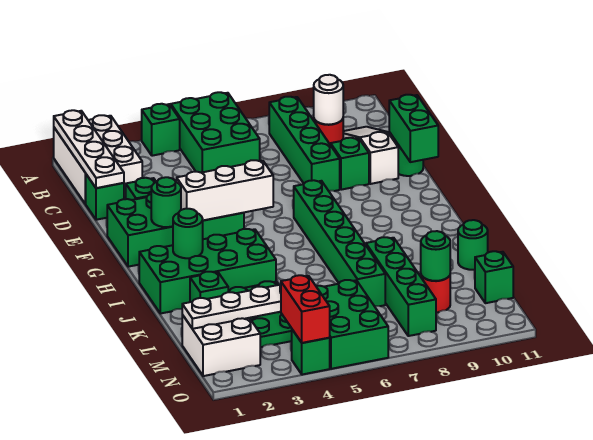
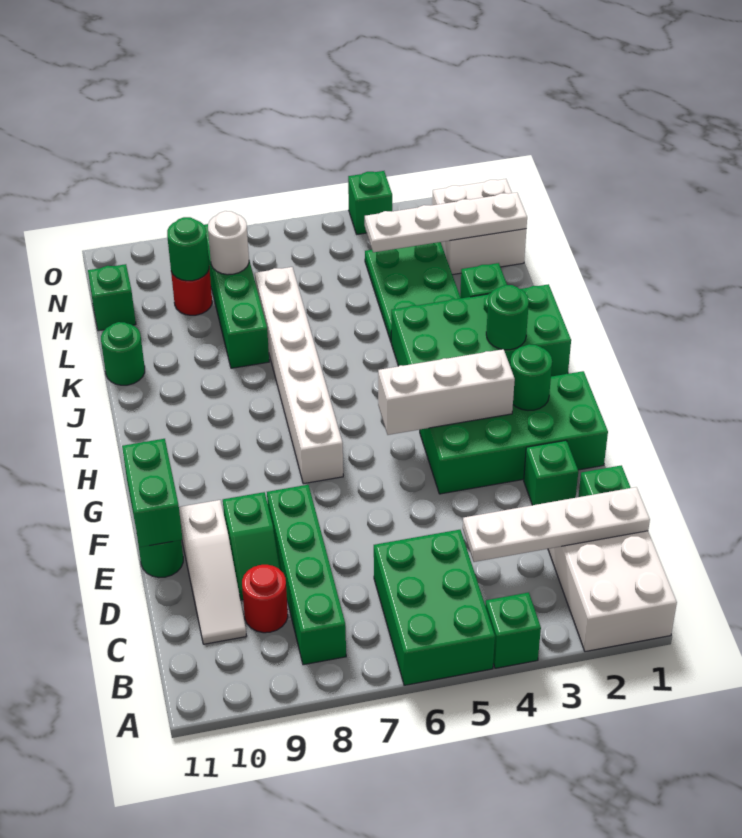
white 1x4 plate [54,110,124,188] -> white 1x4 plate turned to [463,487,650,562]
white 1x1 round brick [314,75,343,125] -> white 1x1 round brick moved to [208,211,249,275]
green 1x6 brick [294,180,385,306] -> white 1x6 brick [255,267,343,484]
green 2x3 brick [316,280,388,369] -> none
red 1x2 brick [281,275,330,343] -> none

